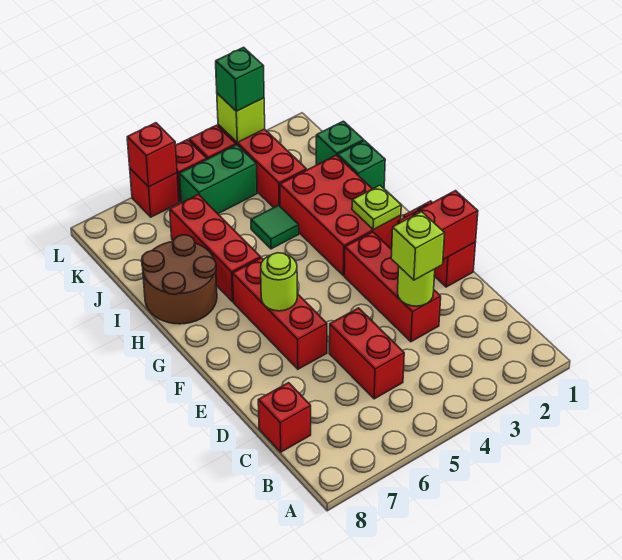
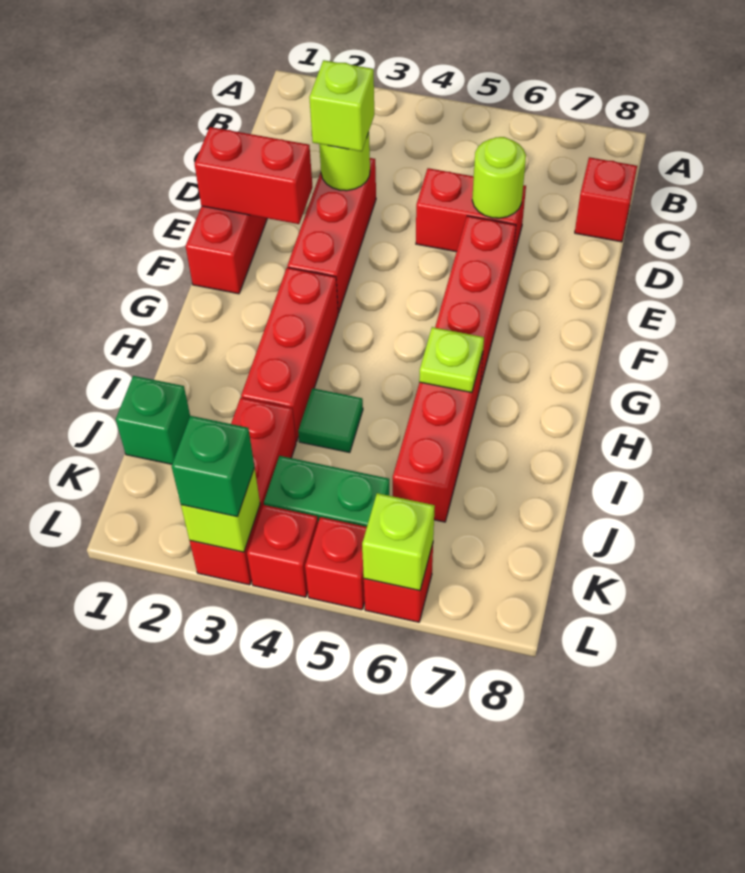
red 1x2 brick [329,308,404,399] -> red 1x2 brick turned to [416,168,526,262]
lime 1x1 round brick [261,253,297,311] -> lime 1x1 round brick moved to [472,137,526,218]
red 2x3 brick [280,155,401,276] -> red 1x3 brick [241,267,338,442]
lime 1x1 plate [352,185,401,230] -> lime 1x1 plate moved to [419,327,484,393]
brown 2x2 round brick [142,235,217,324] -> none
green 1x1 brick [338,141,385,189] -> none
red 1x1 brick [127,123,177,187] -> lime 1x1 brick [362,493,435,591]

